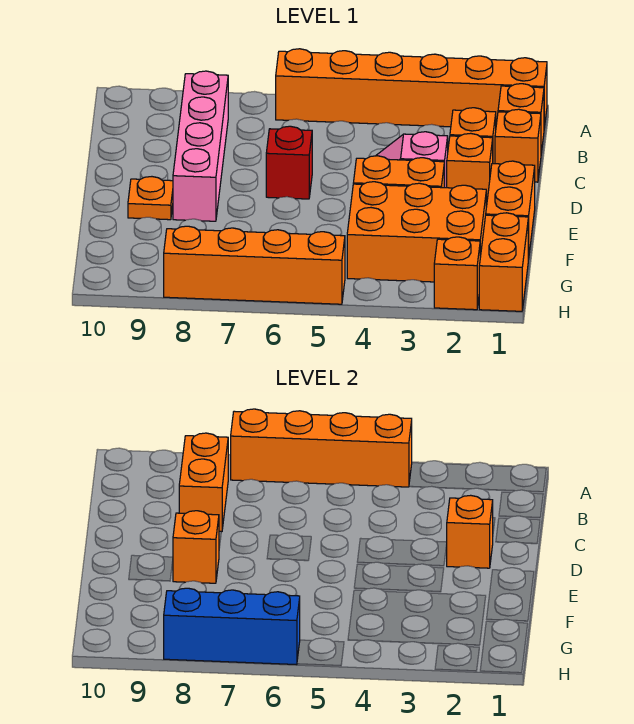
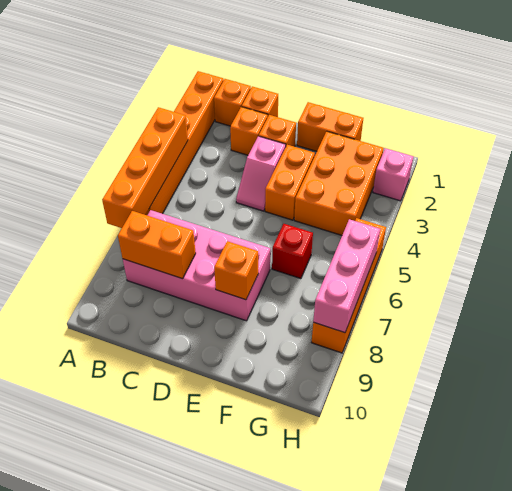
pink 1x4 brick [173,71,228,221] -> pink 2x4 brick [123,210,270,321]
orange 1x1 brick [447,495,493,568] -> none
red 1x1 brick [266,126,312,199] -> red 1x1 brick moved to [272,224,313,279]
orange 1x1 plate [128,177,173,220] -> none
orange 1x2 brick [479,213,528,311] -> none
orange 1x1 brick [434,237,480,310] -> pink 1x1 brick [373,148,414,201]
blue 1x3 brick [164,588,300,665] -> pink 1x3 brick [313,219,380,333]

